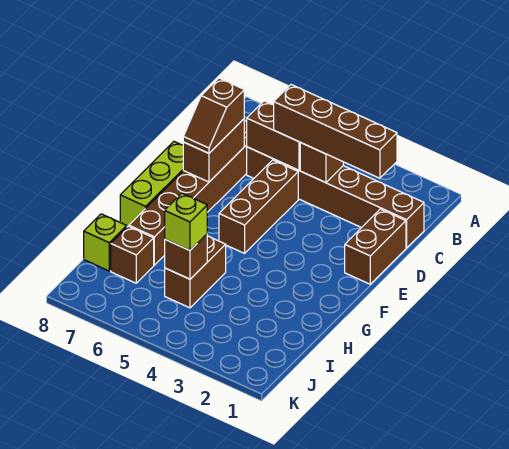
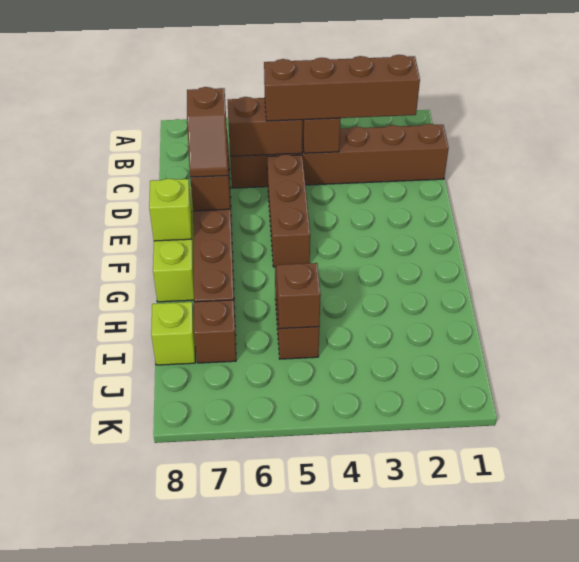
brown 1x2 brick [345,209,406,284] -> none
lime 1x1 brick [165,193,207,250] -> lime 1x1 brick moved to [149,179,192,241]

